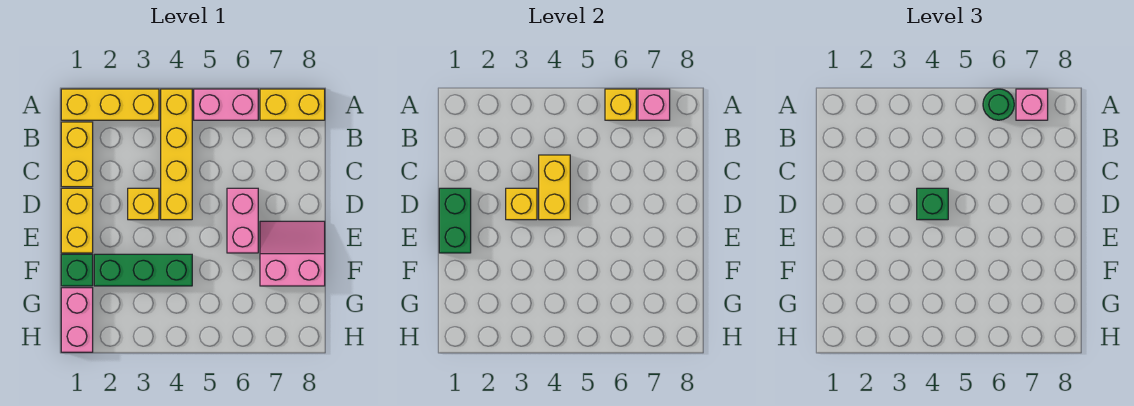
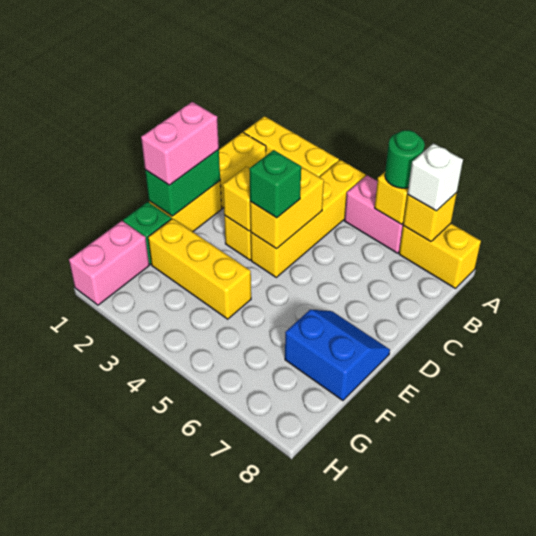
pink 1x1 brick [638,89,670,120] -> yellow 1x1 brick [403,193,457,242]
pink 1x1 brick [1016,89,1048,120] -> white 1x1 brick [408,143,463,211]
pink 1x2 brick [227,188,258,253] -> pink 1x2 brick moved to [141,102,219,185]
pink 2x2 slope [260,221,325,286] -> blue 2x2 slope [285,310,390,401]
green 1x3 brick [94,254,192,286] -> yellow 1x3 brick [148,218,251,319]

